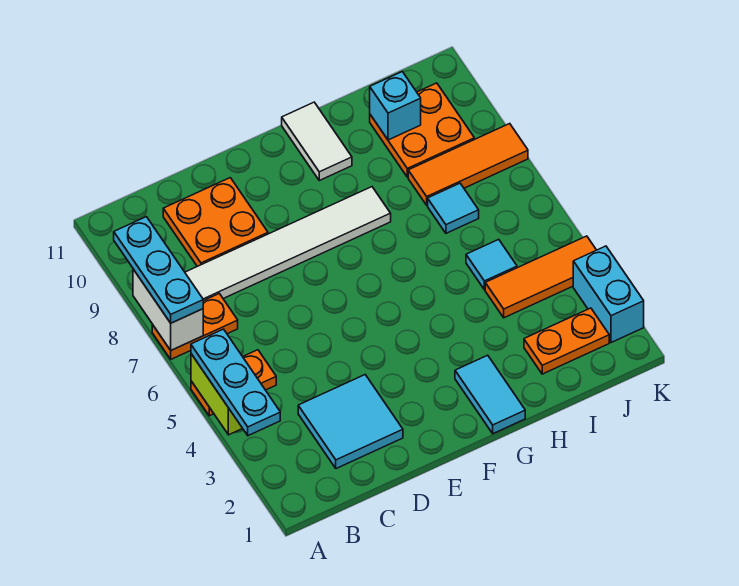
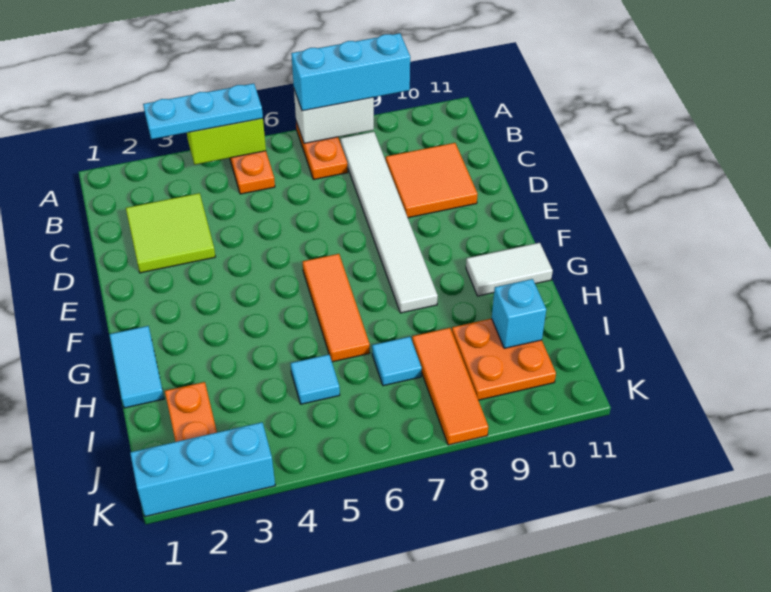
cyan 1x3 plate [114,217,203,323] -> cyan 1x3 brick [291,33,410,111]
cyan 2x2 tile [298,375,403,469] -> lime 2x2 tile [126,193,215,273]
orange 2x2 plate [163,178,268,266] -> orange 2x2 tile [386,143,478,218]
cyan 1x2 tile [455,355,525,434] -> cyan 1x2 tile turned to [109,326,164,408]
orange 1x3 tile [485,236,596,318] -> orange 1x3 tile moved to [303,254,370,362]
cyan 1x2 brick [573,246,644,343] -> cyan 1x3 brick [130,422,275,517]

